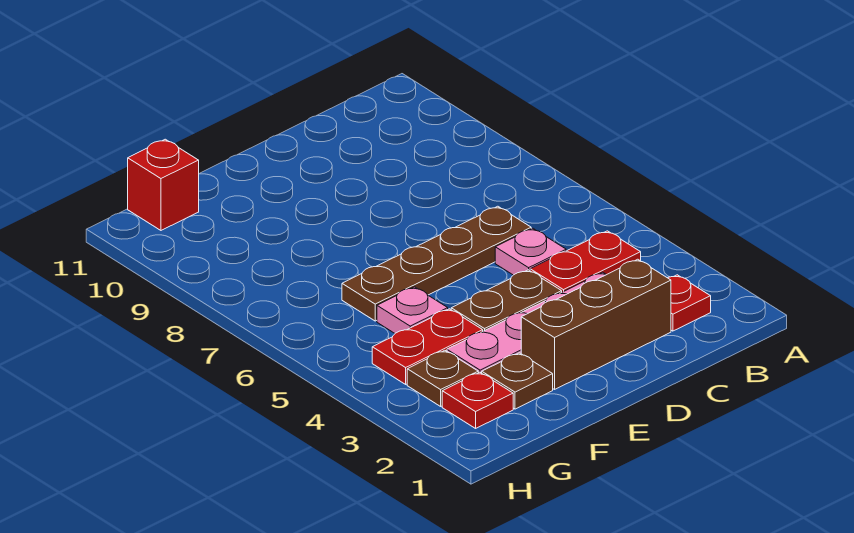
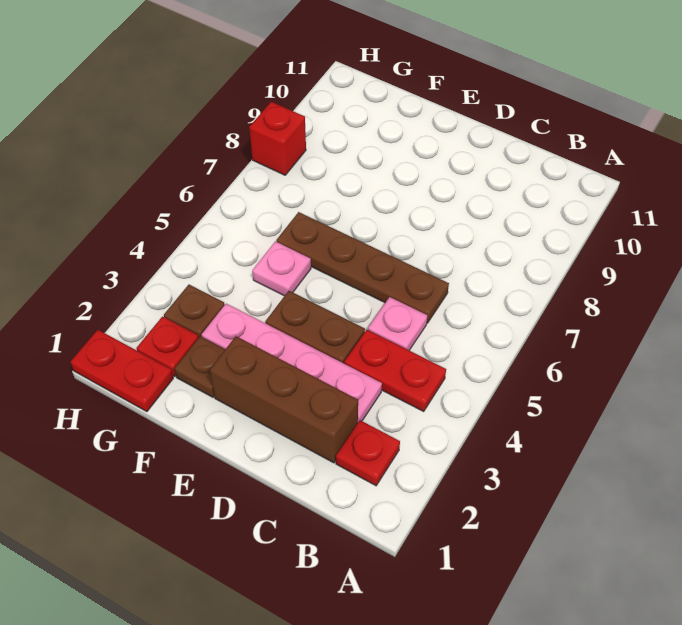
red 1x2 plate [372,309,483,384] -> red 1x2 plate moved to [70,330,173,412]
red 1x1 brick [128,139,199,230] -> red 1x1 brick moved to [249,102,306,175]

